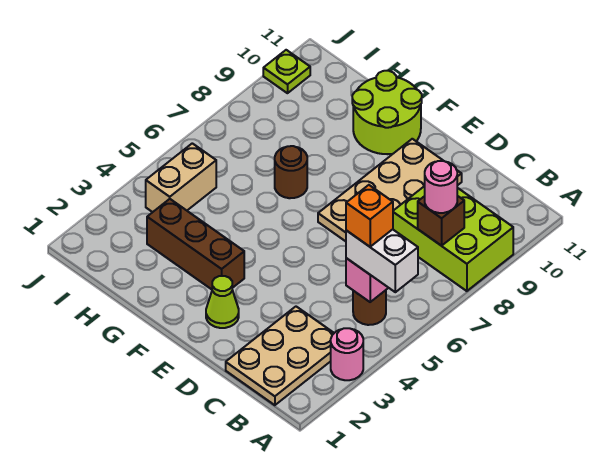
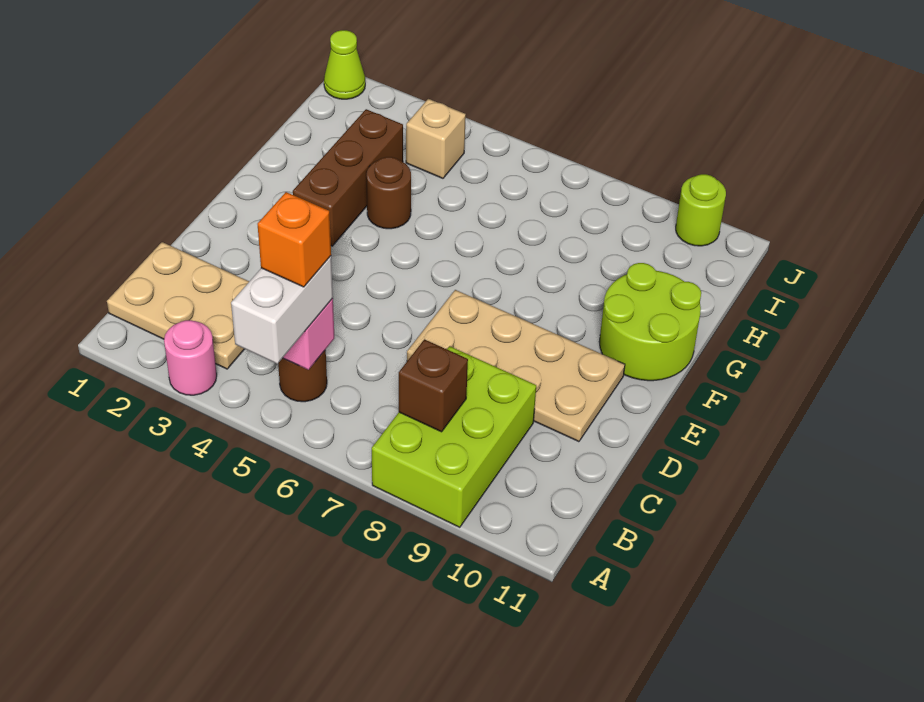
pink 1x1 round brick [425,161,457,213] -> none
lime 1x1 cone [206,276,239,328] -> lime 1x1 cone moved to [324,30,365,99]
brown 1x1 round brick [275,146,307,198] -> brown 1x1 round brick moved to [367,157,411,229]
tan 1x2 brick [146,143,216,212] -> tan 1x1 brick [406,99,466,178]
lime 1x1 plate [263,50,310,93] -> lime 1x1 round brick [676,174,726,246]

